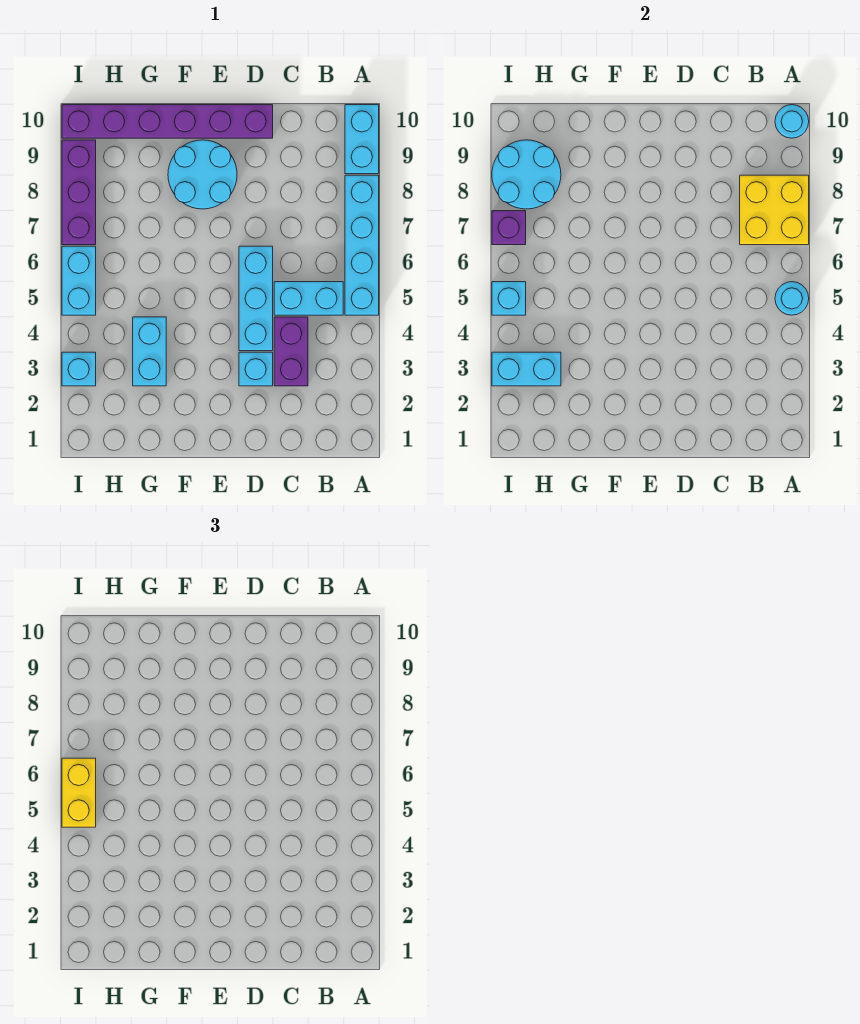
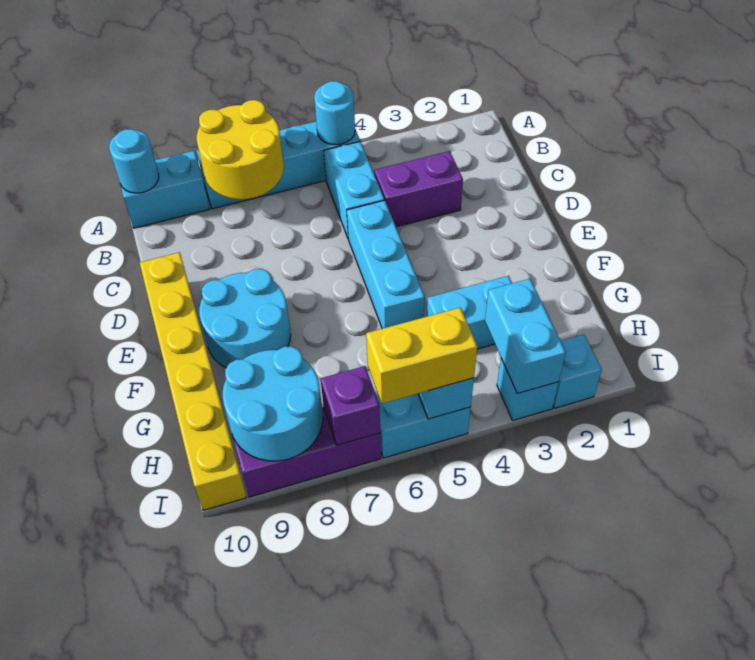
yellow 2x2 brick [740,175,809,245] -> yellow 2x2 round brick [197,100,284,199]
cyan 1x1 brick [239,352,273,386] -> cyan 1x1 brick moved to [553,334,602,408]
cyan 1x3 brick [239,246,273,351] -> cyan 1x3 brick turned to [347,200,425,329]
purple 1x6 brick [62,105,273,138] -> yellow 1x6 brick [140,252,247,510]

